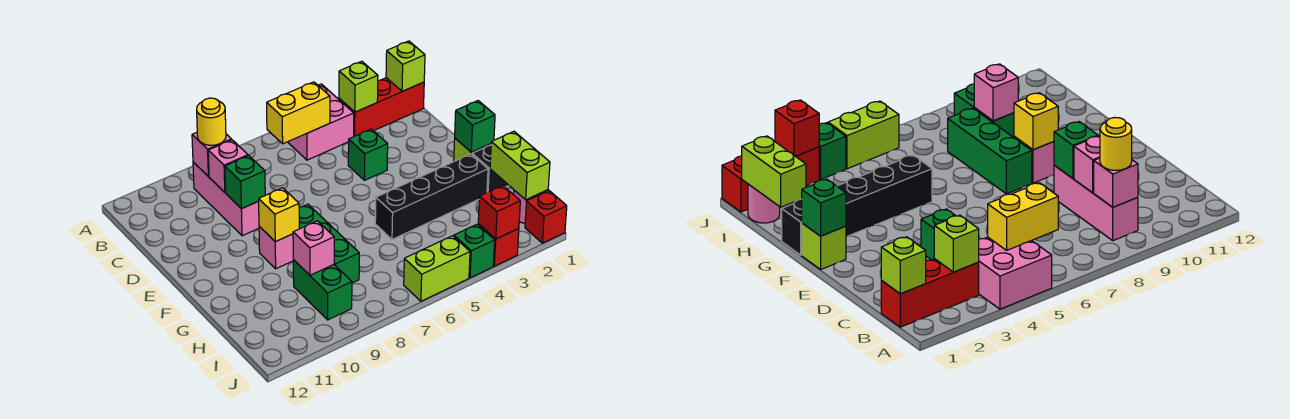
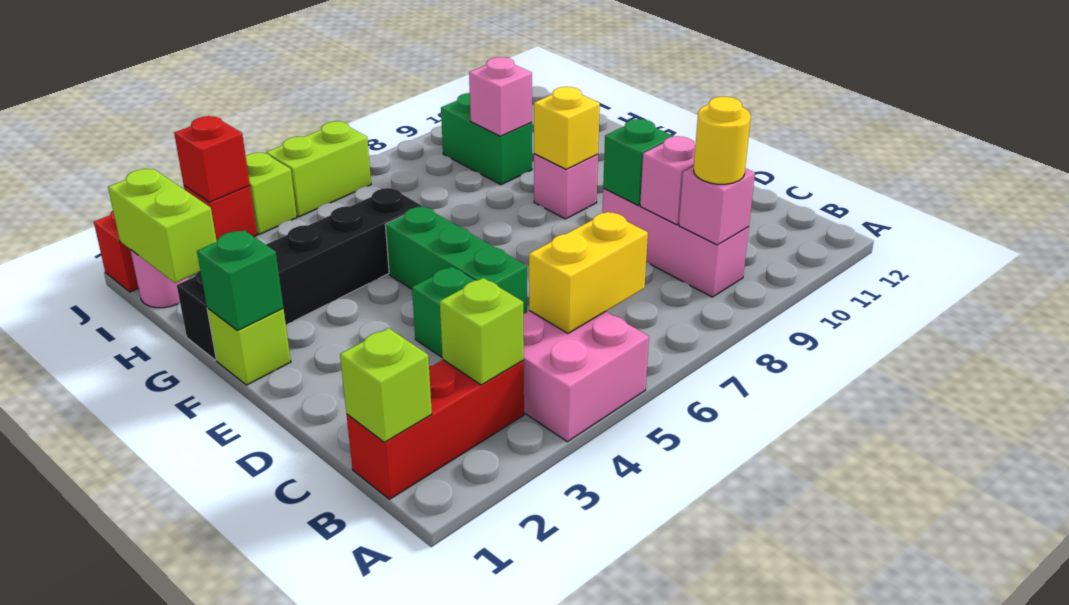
green 1x3 brick [299,204,359,283] -> green 1x3 brick moved to [385,206,527,314]
green 1x1 brick [454,224,495,278] -> lime 1x1 brick [246,153,297,235]

